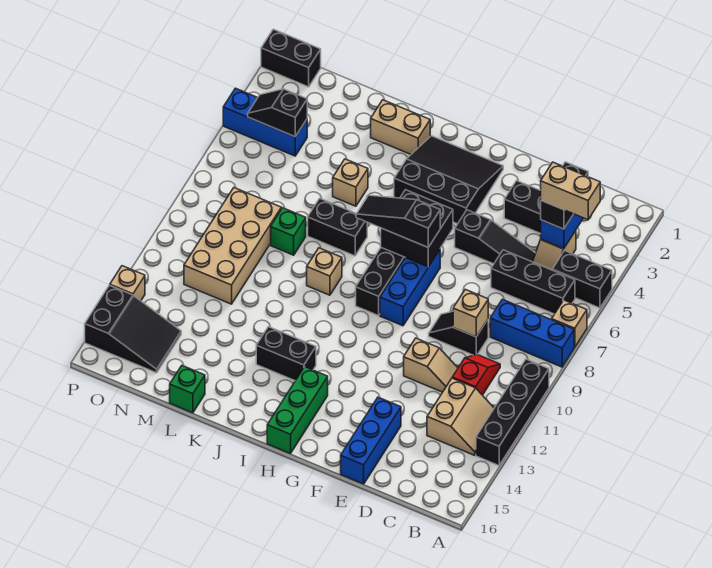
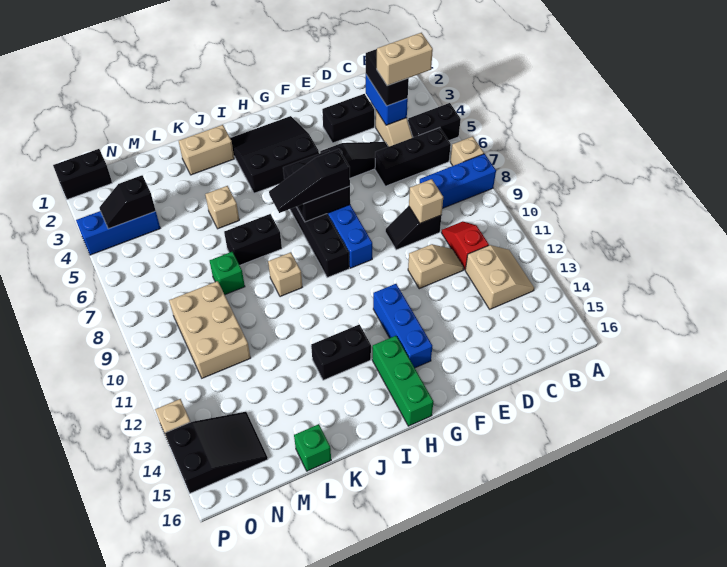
black 1x4 brick [476,359,549,465] -> none
blue 1x3 brick [341,397,401,484] -> blue 1x3 brick moved to [373,284,432,368]
tan 2x4 brick [184,188,281,304] -> tan 2x3 brick [169,281,251,378]

